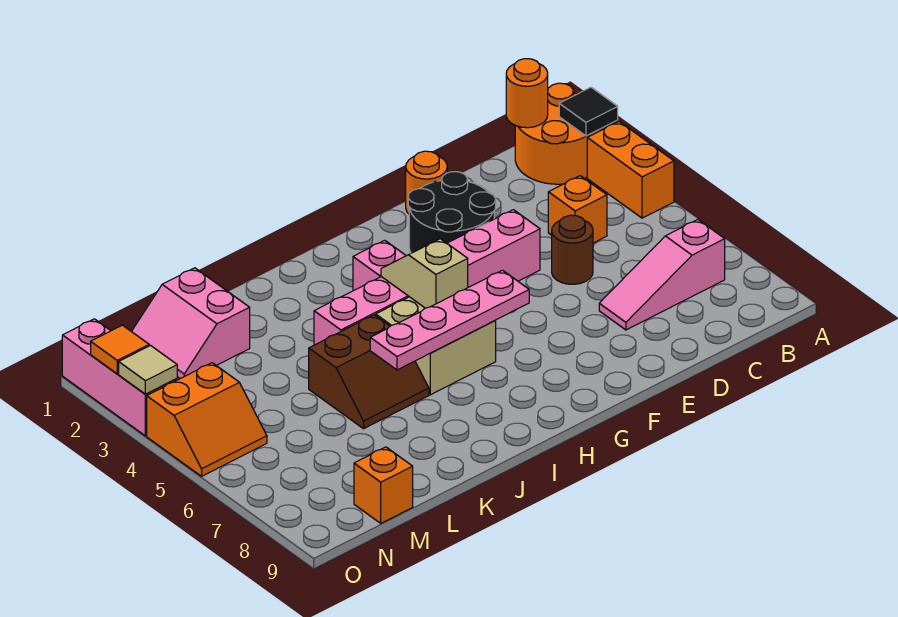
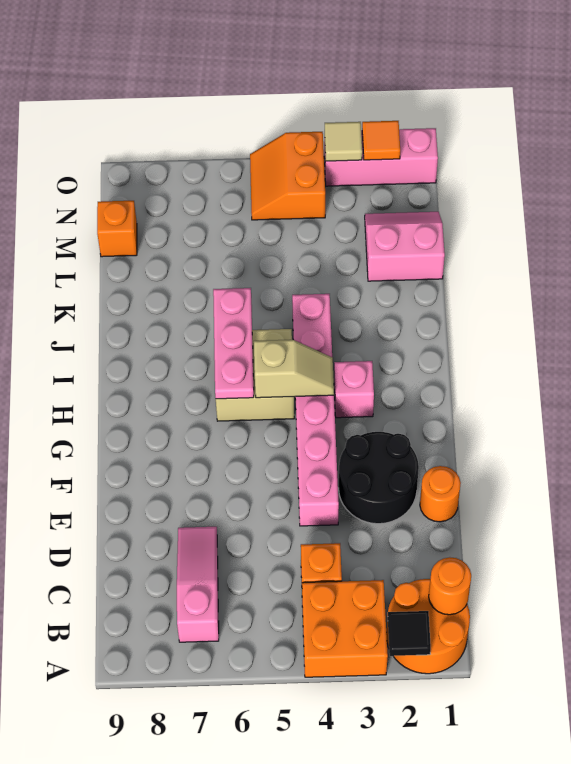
orange 1x2 brick [587,122,674,218] -> orange 2x2 brick [302,580,388,677]
brown 1x1 round brick [552,215,593,284] -> none
pink 1x4 plate [370,270,529,370] -> pink 1x3 plate [213,288,254,399]
brown 2x2 slope [309,315,429,429] -> none

